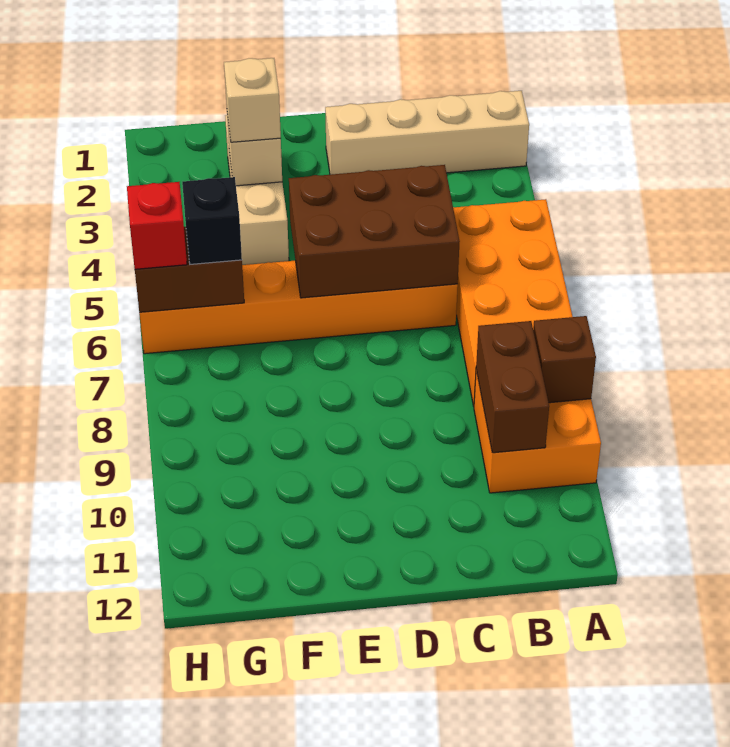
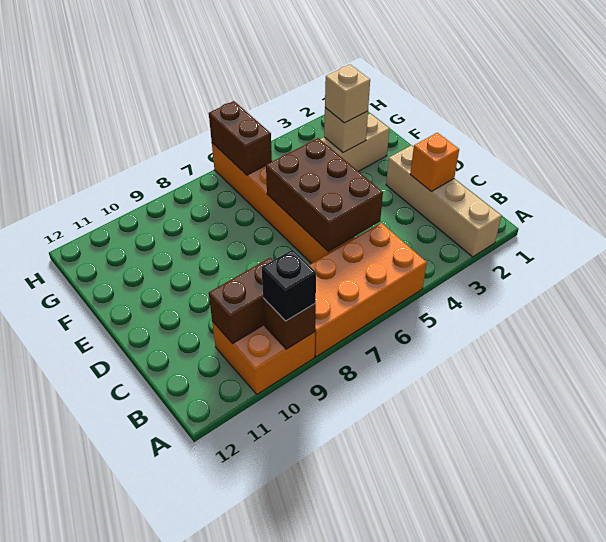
none -> orange 1x1 brick [410,133,459,191]
black 1x1 brick [182,177,242,264] -> black 1x1 brick moved to [262,250,316,321]
red 1x1 brick [127,182,187,269] -> none

